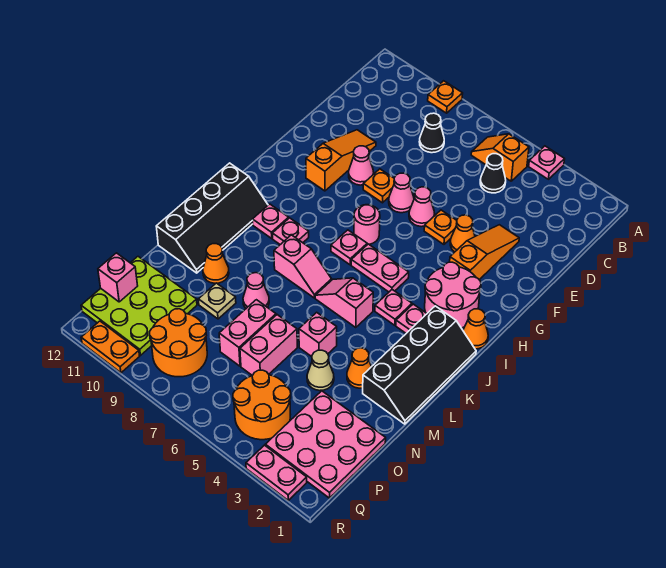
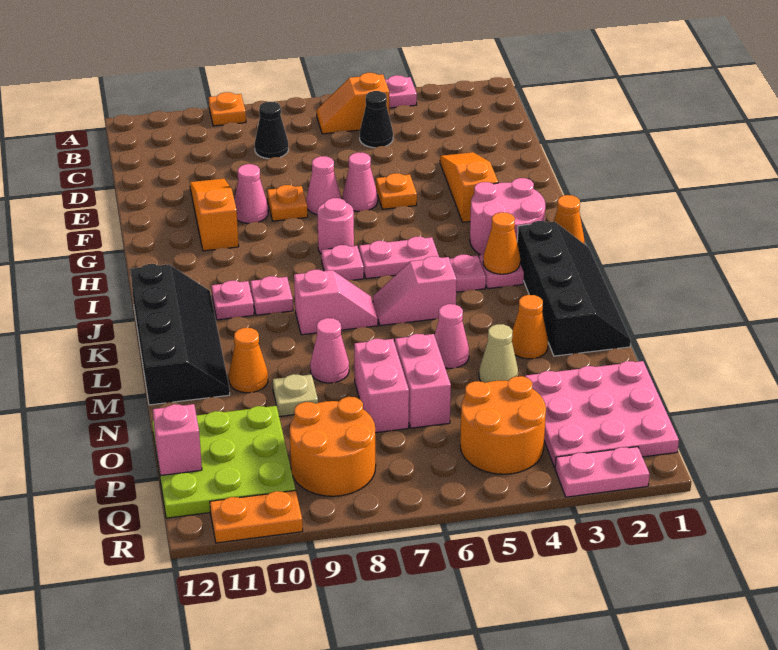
orange 1x1 cone [450,215,475,252] -> orange 1x1 cone moved to [483,212,520,274]
pink 1x1 brick [299,312,337,357] -> pink 1x1 cone [434,304,469,368]

